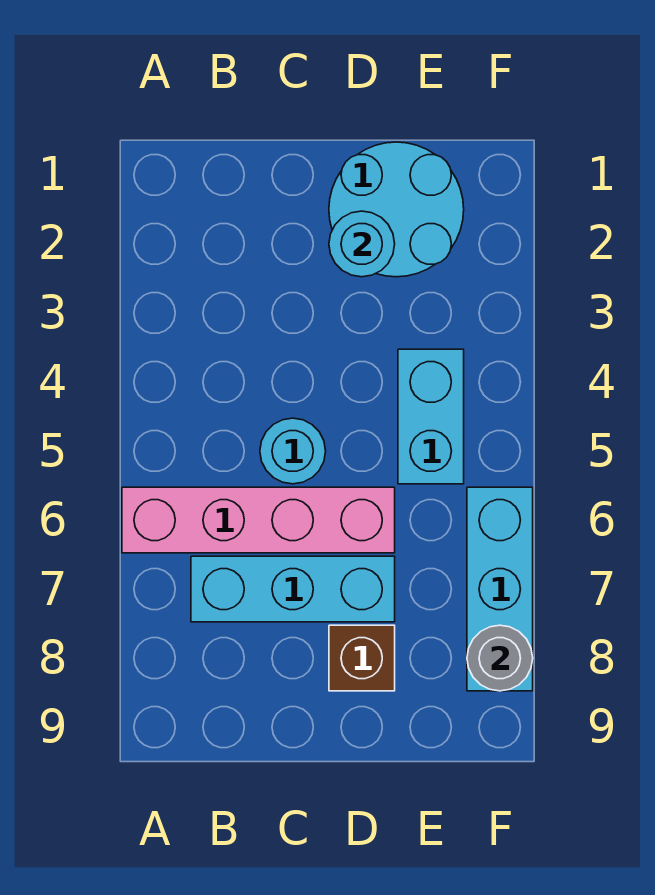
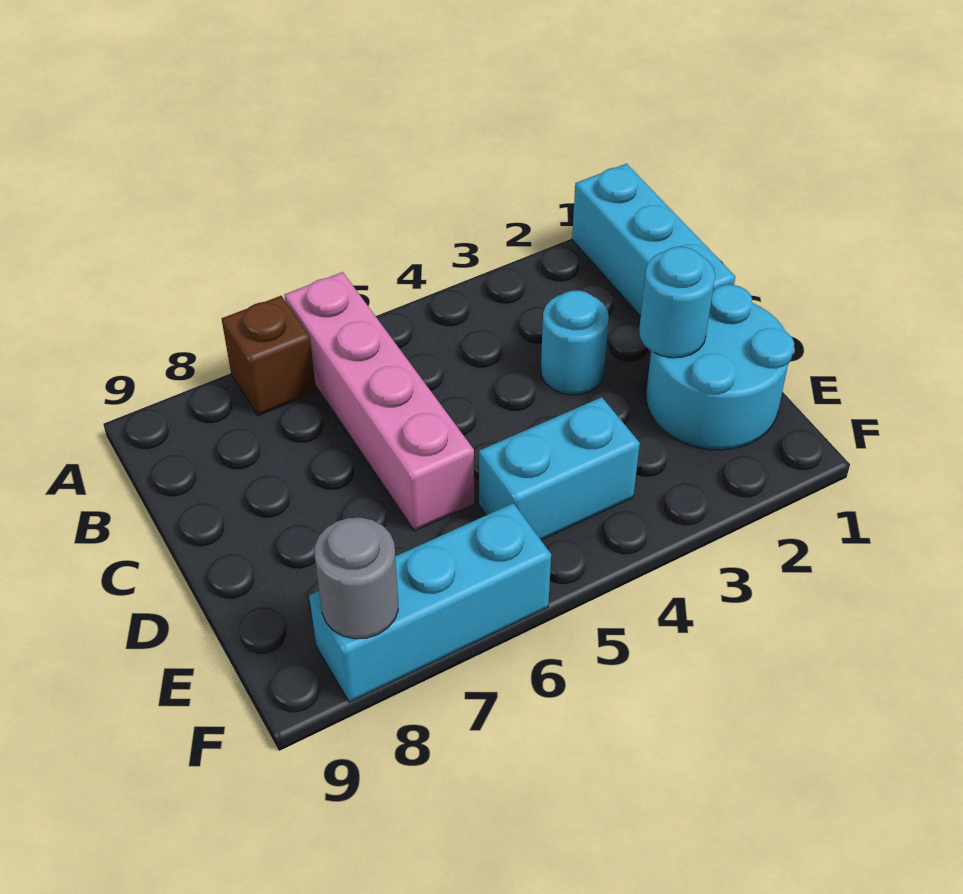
cyan 1x3 brick [191,556,395,622] -> cyan 1x3 brick moved to [572,164,735,317]
cyan 1x1 round brick [260,418,326,484] -> cyan 1x1 round brick moved to [541,291,609,395]
brown 1x1 brick [329,625,395,691] -> brown 1x1 brick moved to [222,296,316,416]

